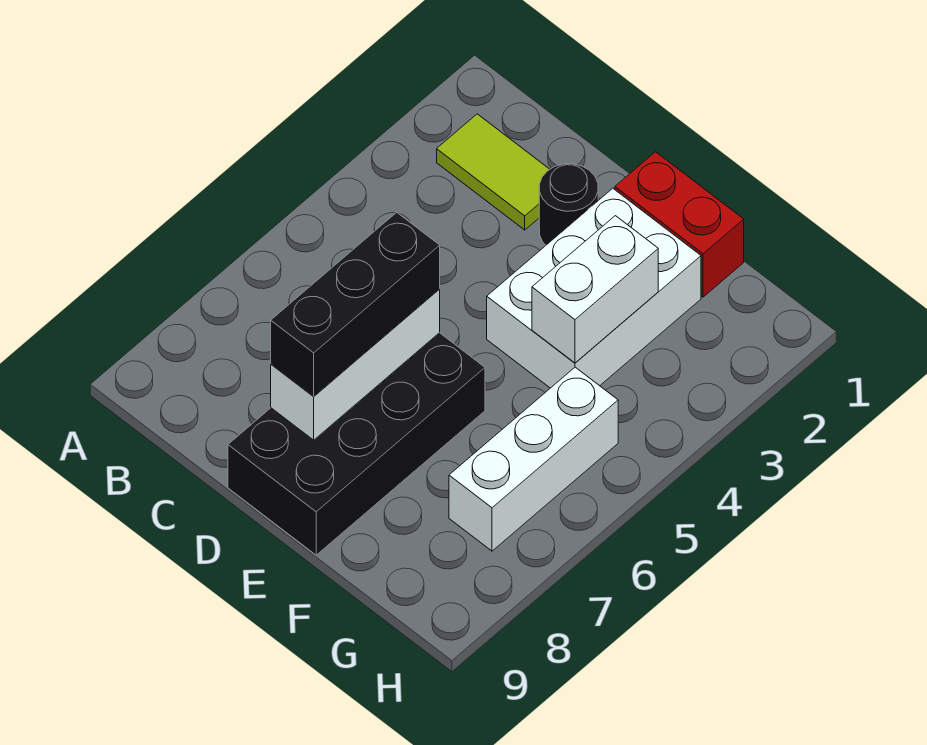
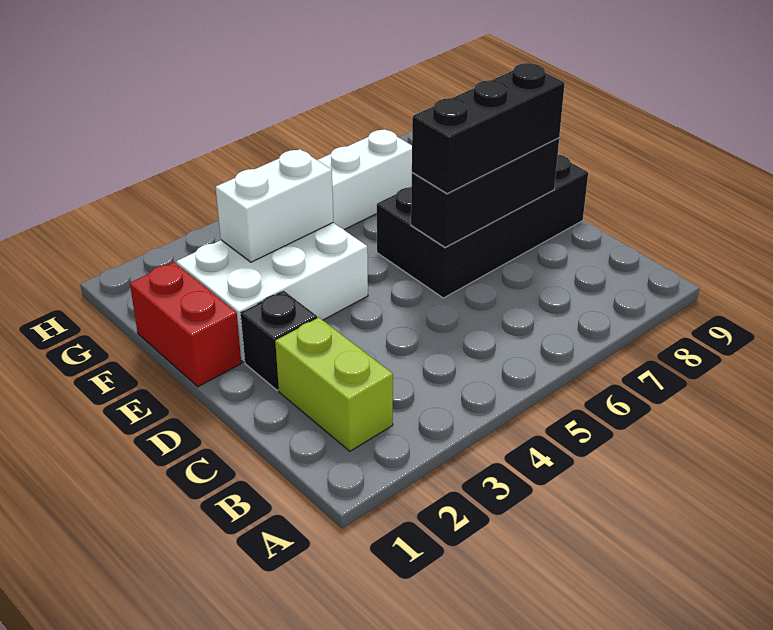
lime 1x2 tile [437,114,550,230] -> lime 1x2 brick [275,318,393,451]
black 1x1 round brick [539,164,598,245] -> black 1x1 brick [241,291,317,390]
white 1x3 brick [271,289,440,440] -> black 1x3 brick [411,138,559,247]

